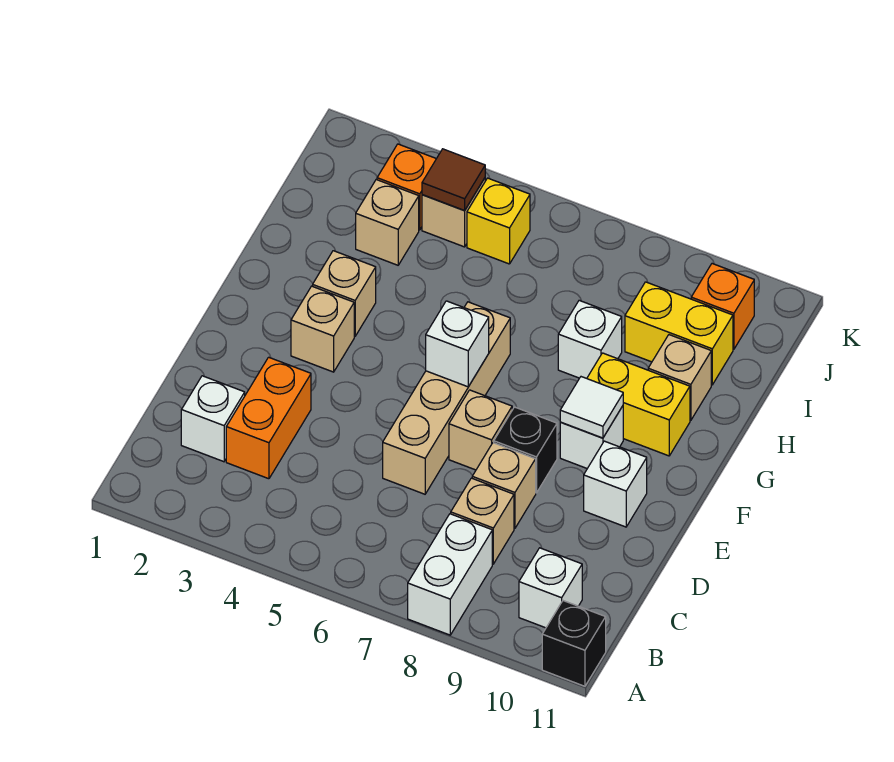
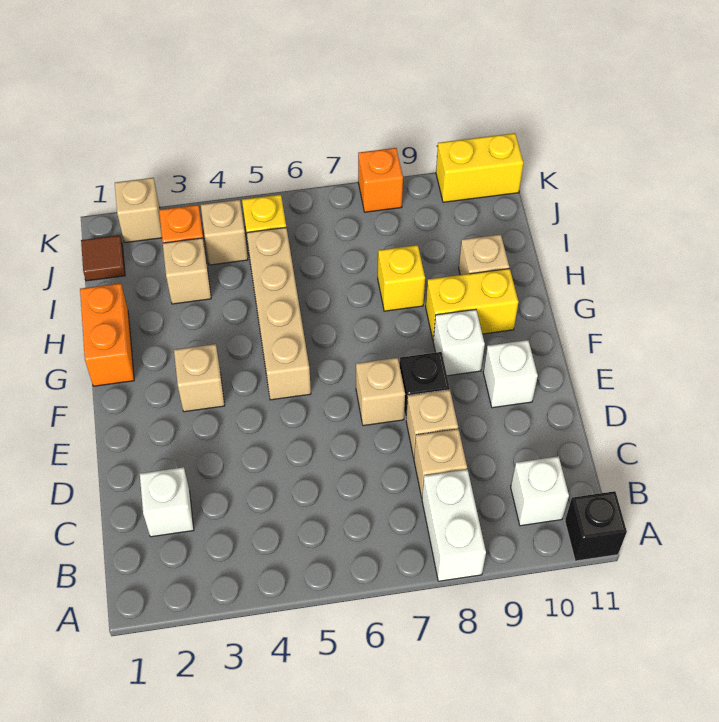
orange 1x2 brick [226,357,311,479] -> orange 1x2 brick moved to [80,283,134,386]
tan 1x4 brick [383,302,510,494] -> tan 1x4 brick moved to [247,227,311,400]
white 1x1 brick [426,301,489,387] -> none
white 1x1 tile [560,377,623,438] -> none
tan 1x1 brick [313,251,376,336] -> tan 1x1 brick moved to [115,178,162,243]
white 1x1 brick [558,300,622,378] -> yellow 1x1 brick [378,245,425,311]
yellow 1x2 brick [625,282,733,385] -> yellow 1x2 brick moved to [436,133,523,202]
brown 1x1 tile [422,149,485,211] -> brown 1x1 tile moved to [81,235,125,281]
orange 1x1 brick [691,264,754,349] -> orange 1x1 brick moved to [358,148,403,212]

